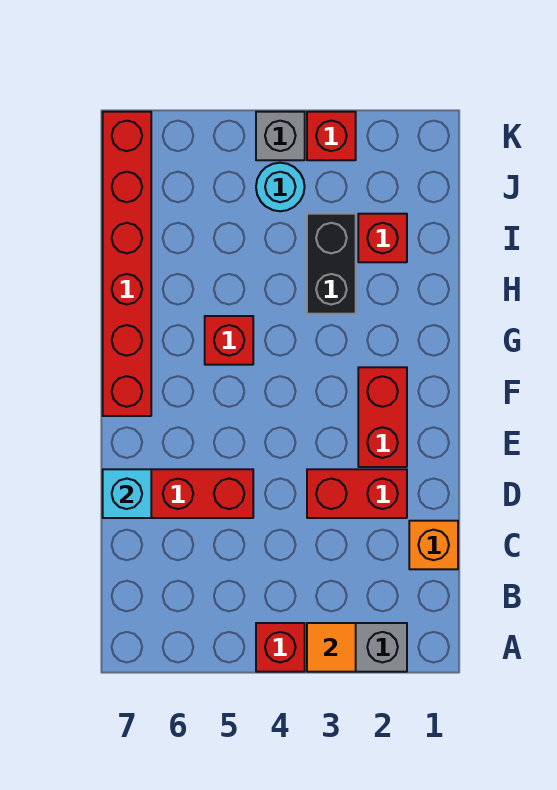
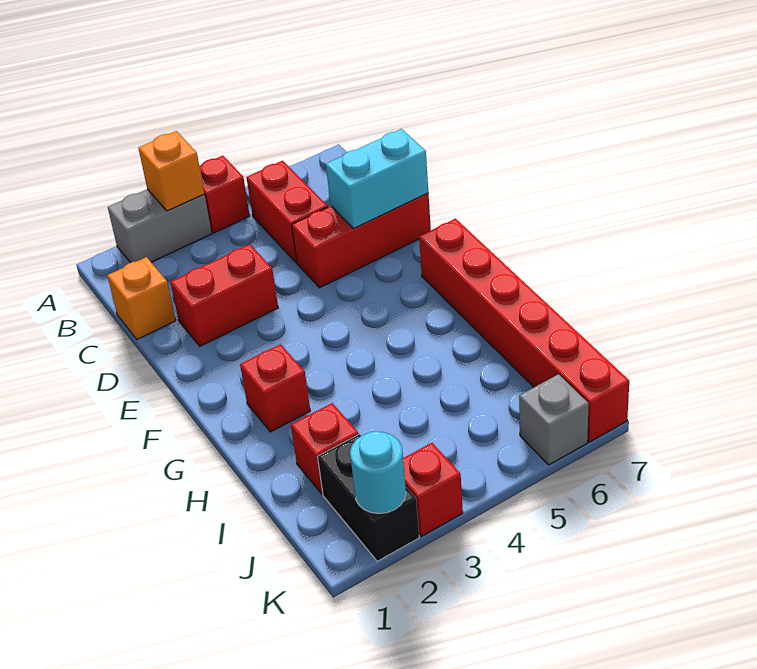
orange 1x1 tile [307,623,356,672] -> orange 1x1 brick [139,131,204,211]
cyan 1x1 brick [103,469,151,518] -> cyan 1x2 brick [326,129,428,228]
red 1x2 brick [358,367,407,467] -> red 1x2 brick moved to [246,161,328,263]
red 1x1 brick [205,316,253,365] -> red 1x1 brick moved to [240,344,310,432]
black 1x2 brick [307,214,356,314] -> black 1x2 brick moved to [318,434,419,561]
cyan 1x1 round brick [256,163,305,211] -> cyan 1x1 round brick moved to [350,431,406,514]
grey 1x1 brick [256,112,305,160] -> grey 1x1 brick moved to [519,374,589,465]

